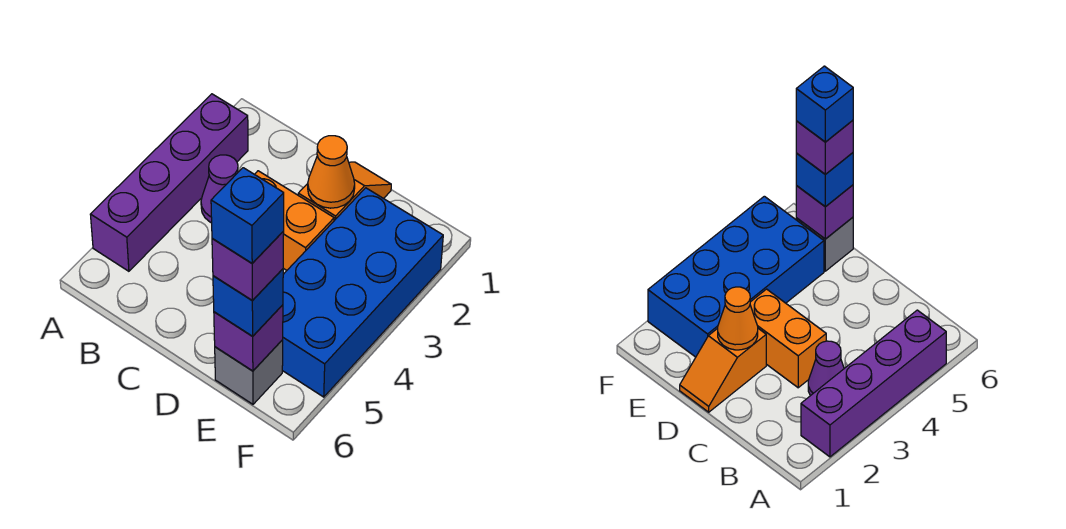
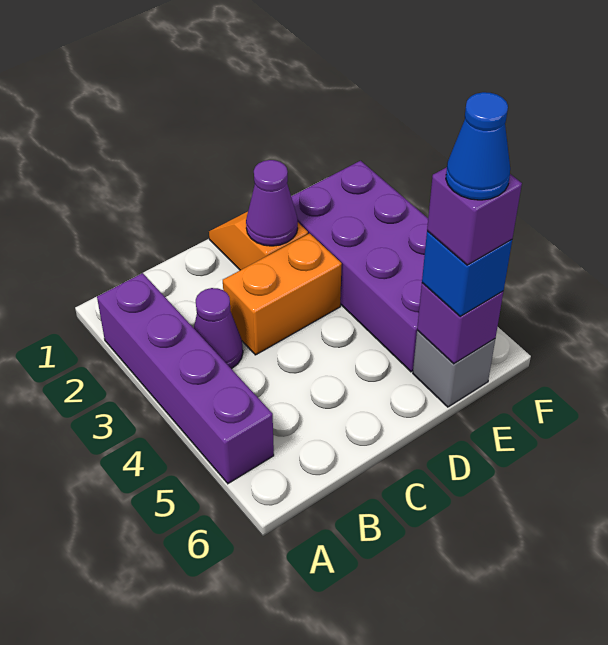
orange 1x1 cone [308,136,355,208] -> purple 1x1 cone [246,160,298,246]
blue 2x4 brick [282,188,443,397] -> purple 2x4 brick [291,161,428,372]
blue 1x1 brick [211,168,284,263] -> blue 1x1 cone [446,92,510,200]

